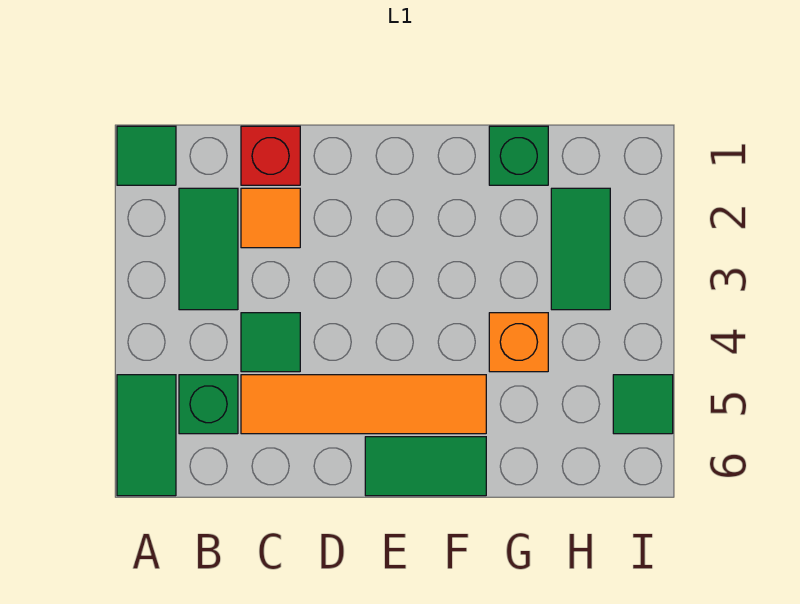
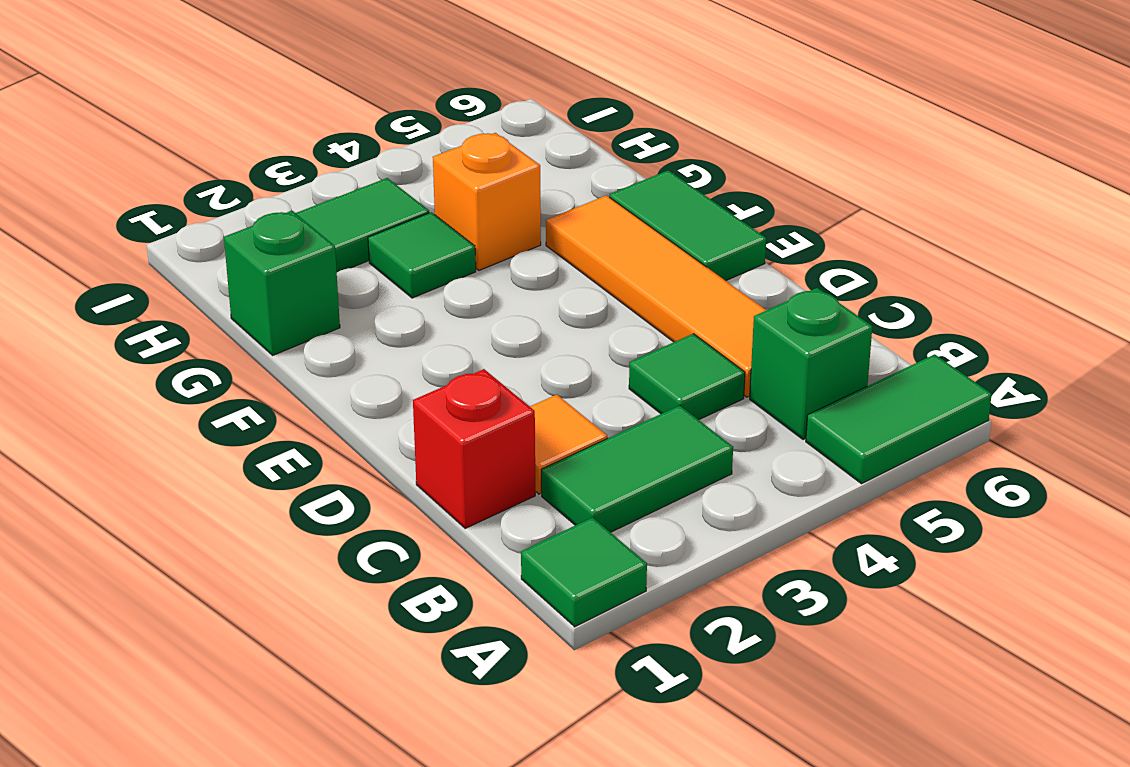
green 1x1 tile [613,375,673,434] -> green 1x1 tile moved to [368,212,476,298]

